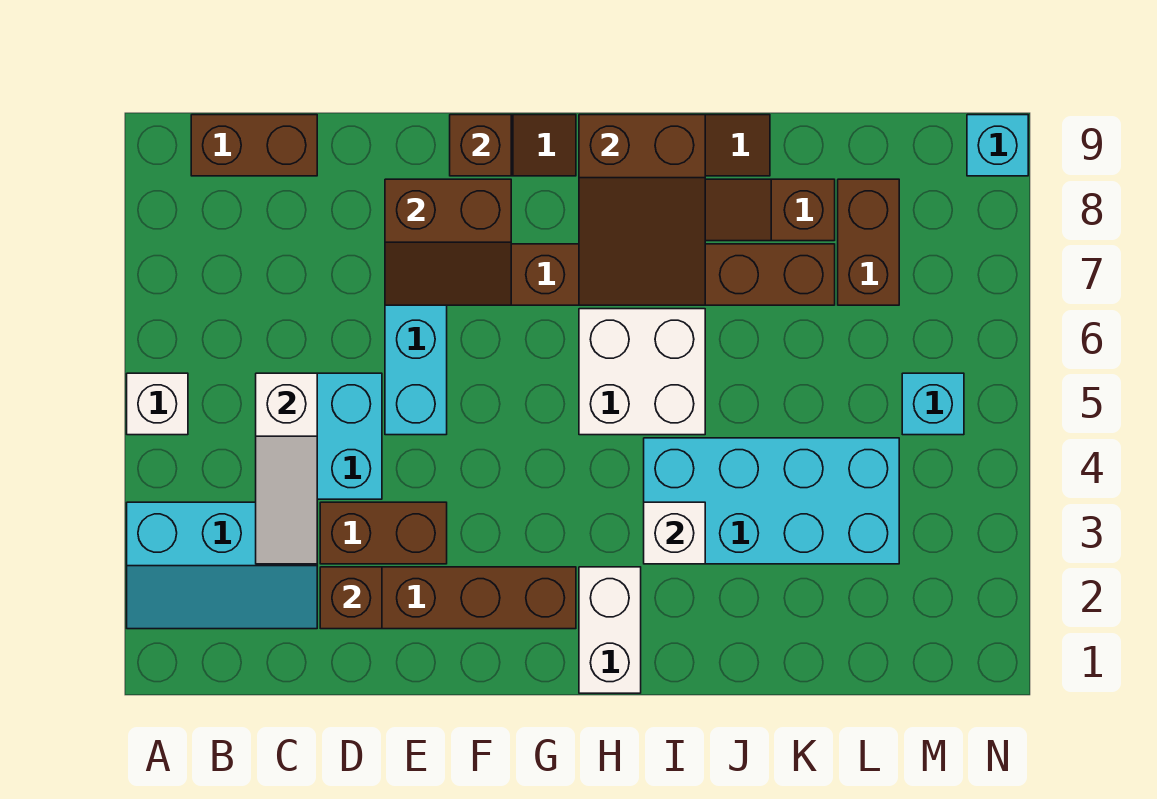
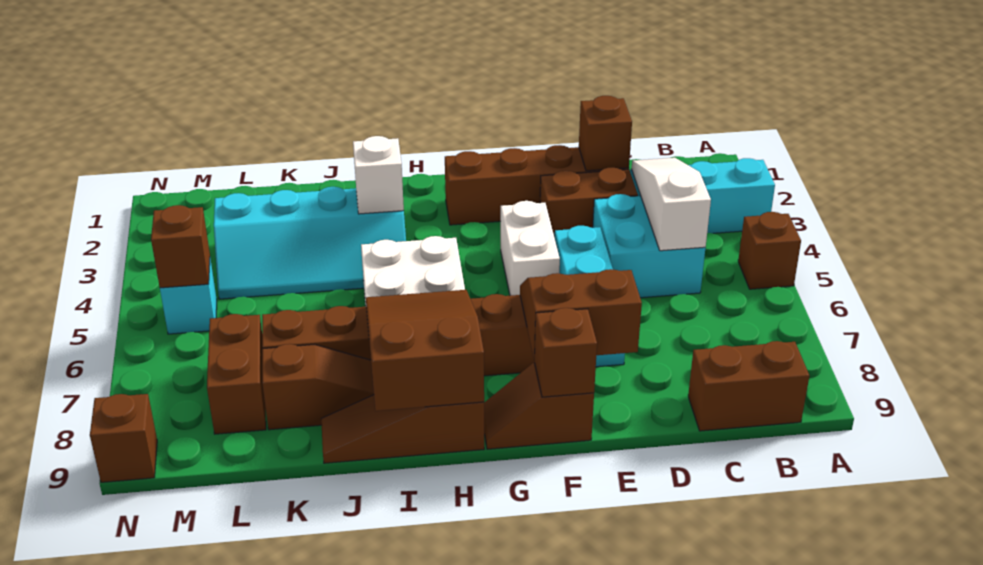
white 1x1 brick [127,373,188,435] -> brown 1x1 brick [738,212,801,289]
white 1x2 brick [579,567,641,693] -> white 1x2 brick moved to [501,201,560,296]
cyan 2x4 brick [644,438,899,564] -> cyan 2x4 slope [214,187,406,299]
none -> brown 1x1 brick [151,205,210,288]
cyan 1x1 brick [967,115,1028,176] -> brown 1x1 brick [90,394,157,482]

